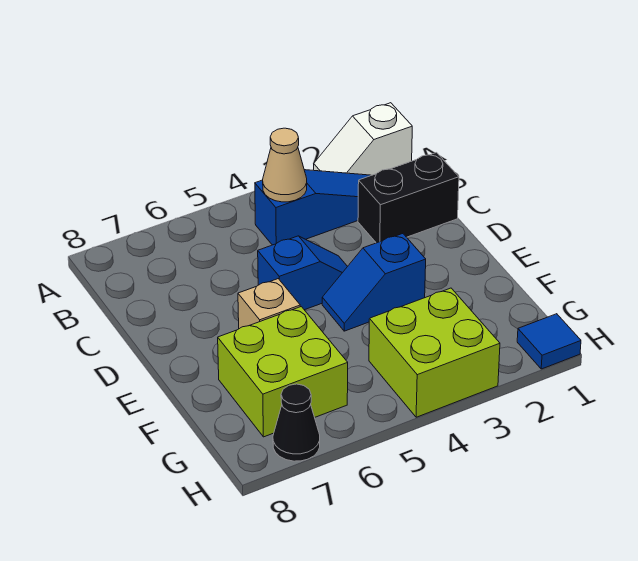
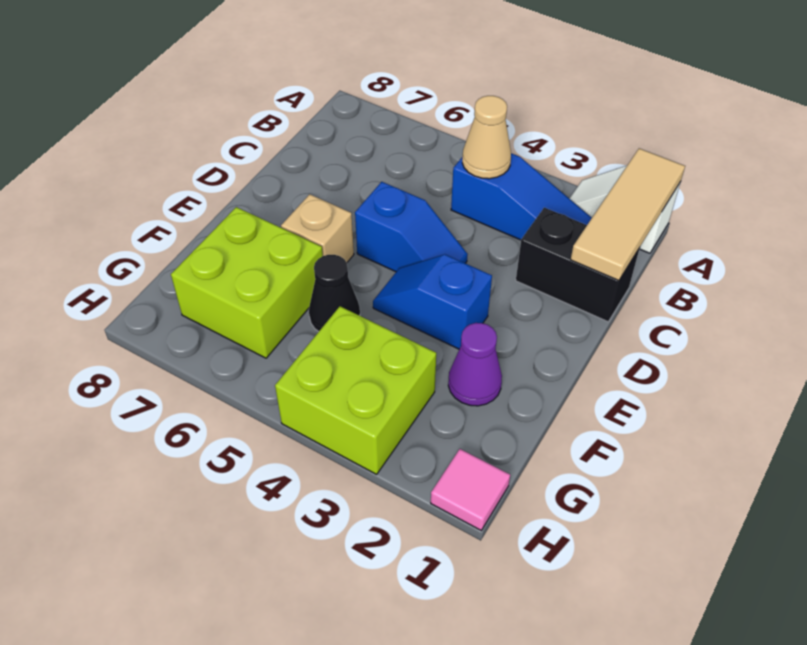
none -> tan 1x3 tile [571,148,685,281]
none -> purple 1x1 cone [448,323,502,406]
blue 1x1 tile [517,314,581,369] -> pink 1x1 tile [431,449,510,530]
black 1x1 cone [273,384,320,461] -> black 1x1 cone moved to [309,255,360,331]

